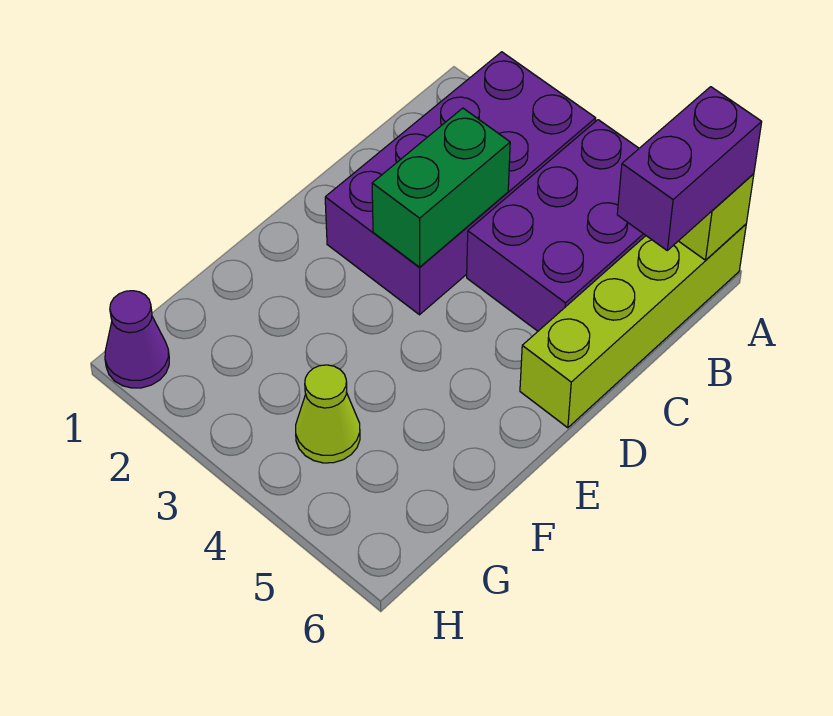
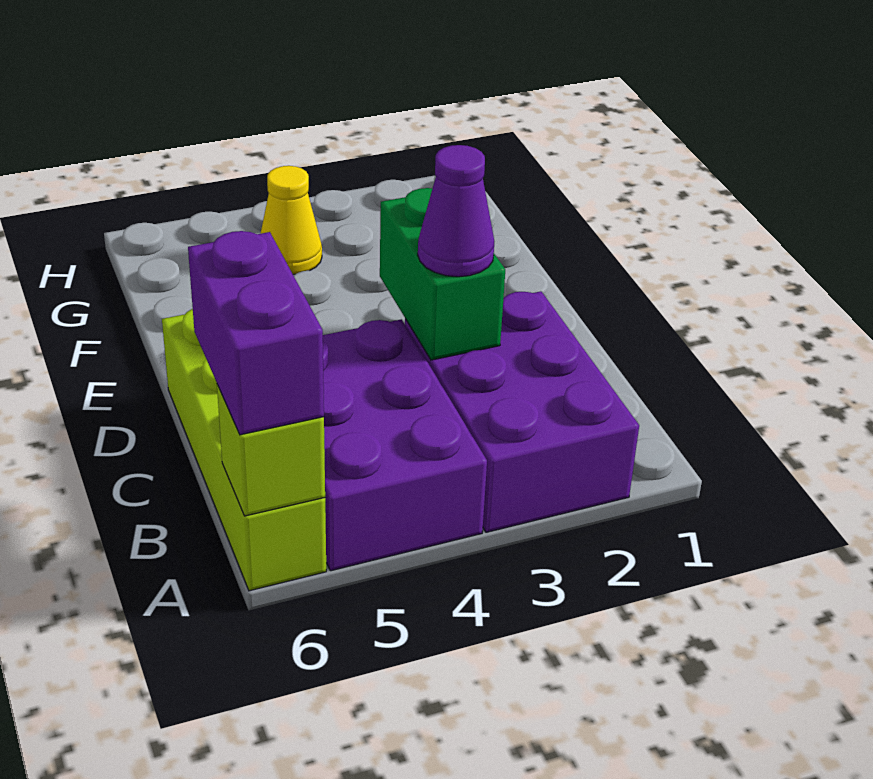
purple 2x4 brick [325,52,596,315] -> purple 2x3 brick [405,291,639,532]
lime 1x1 cone [296,365,360,463] -> yellow 1x1 cone [260,166,322,275]
purple 1x1 cone [105,291,169,388] -> purple 1x1 cone moved to [418,145,494,277]

